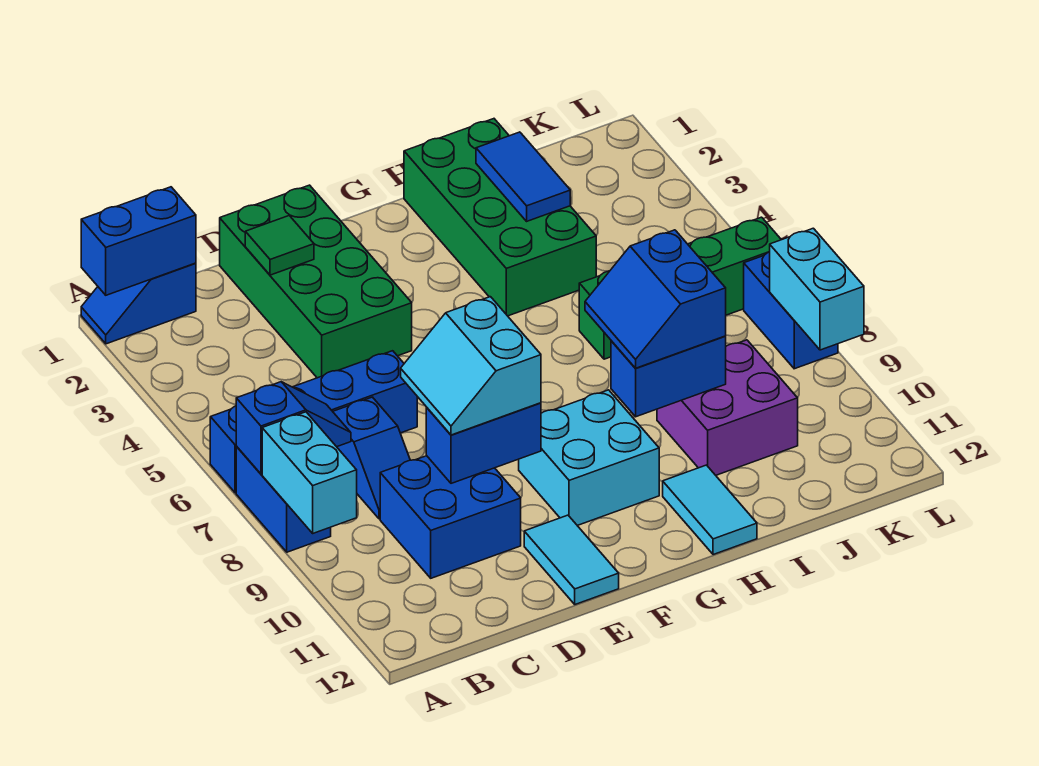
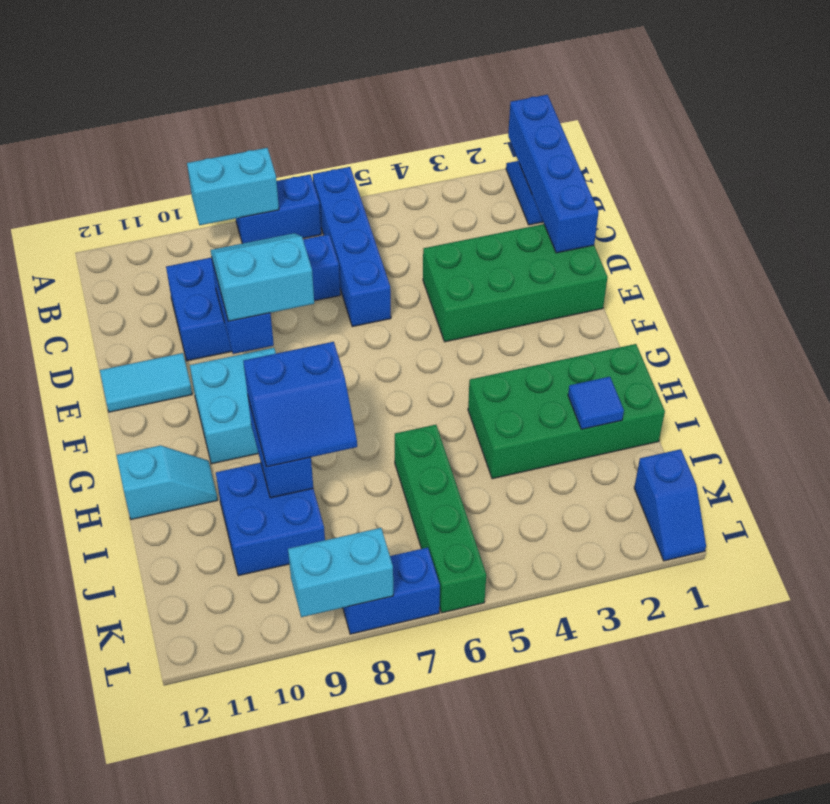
blue 1x2 brick [81,187,196,295] -> blue 1x4 brick [508,95,598,253]
blue 1x2 slope [236,382,351,474] -> blue 1x2 slope moved to [634,449,706,561]
green 1x1 tile [245,216,314,275] -> none
blue 2x2 slope [585,230,726,368] -> blue 2x2 slope turned to [243,342,357,467]
cyan 1x2 tile [663,465,757,555] -> cyan 1x2 slope [116,445,218,519]
blue 1x2 tile [476,132,570,221] -> blue 1x1 tile [568,377,624,429]
purple 2x2 brick [657,340,798,475] -> blue 2x2 brick [216,463,325,576]

